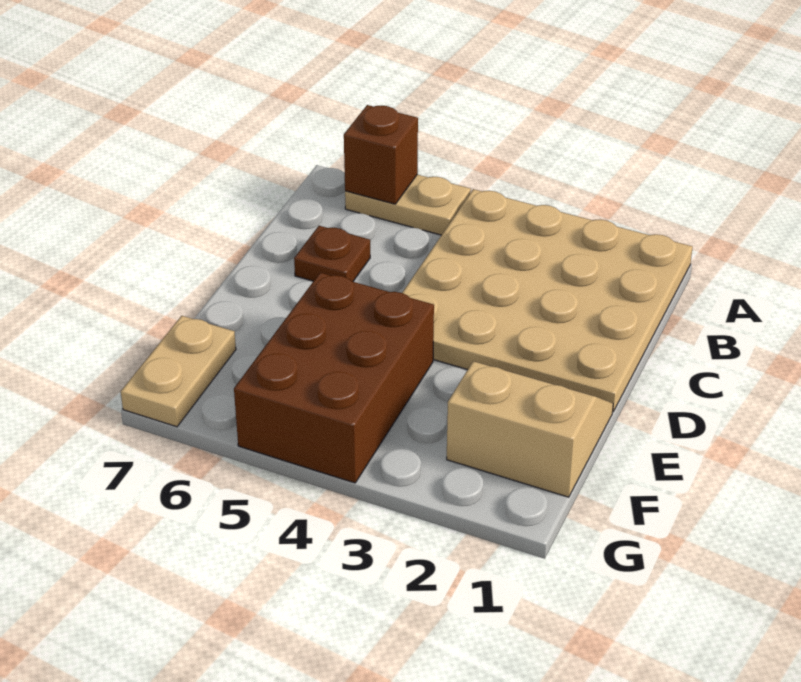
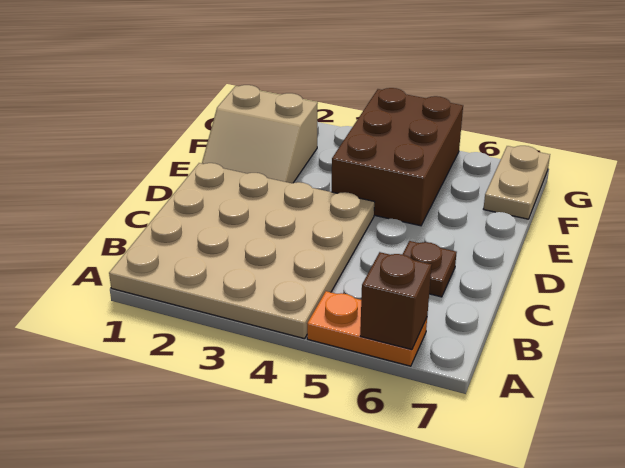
tan 1x2 plate [345,175,471,235] -> orange 1x2 plate [307,291,427,366]

